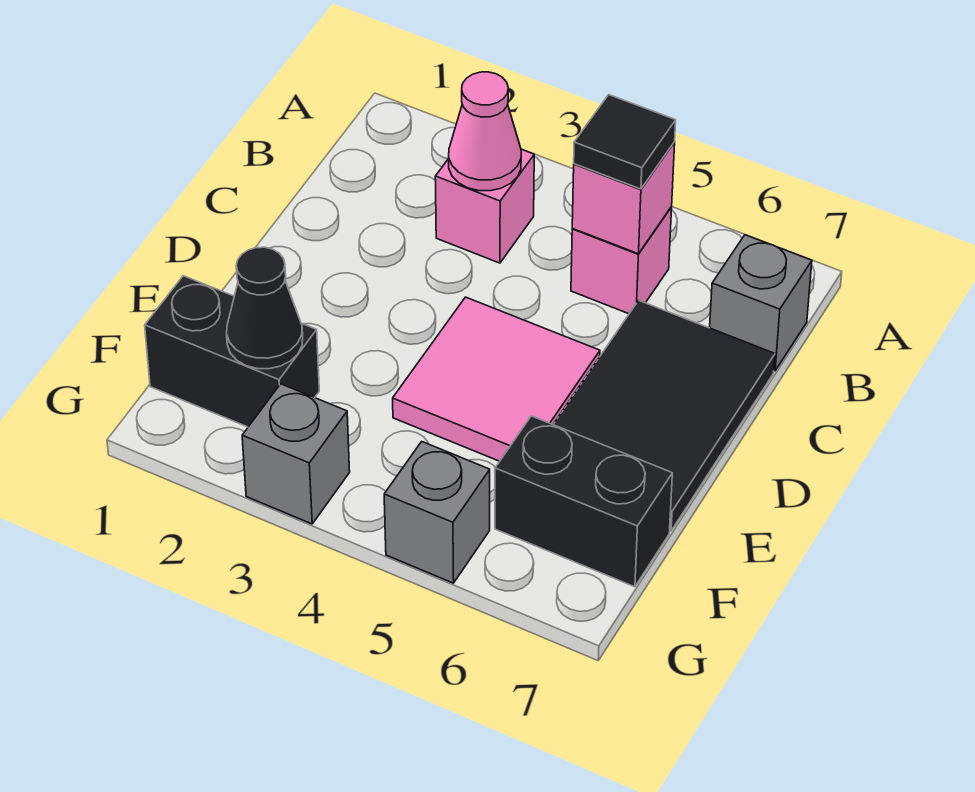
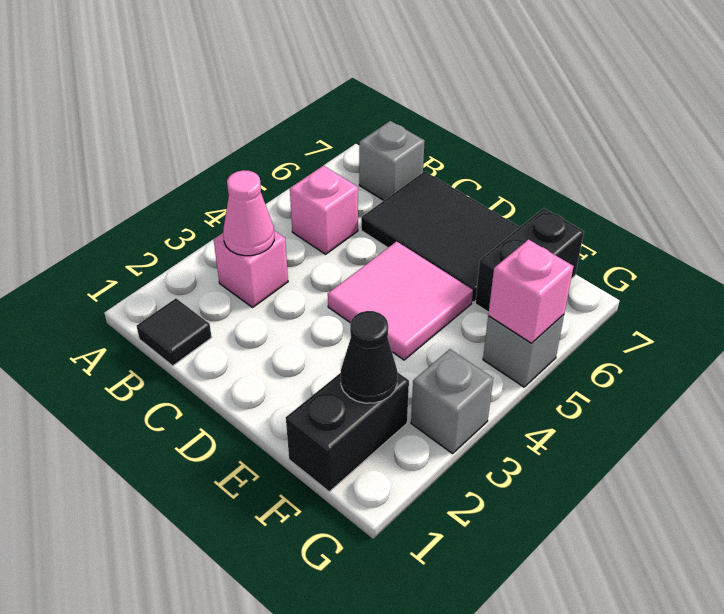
pink 1x1 brick [572,142,675,254] -> pink 1x1 brick moved to [488,240,574,343]
black 1x1 tile [574,95,676,189] -> black 1x1 tile moved to [137,298,212,366]

